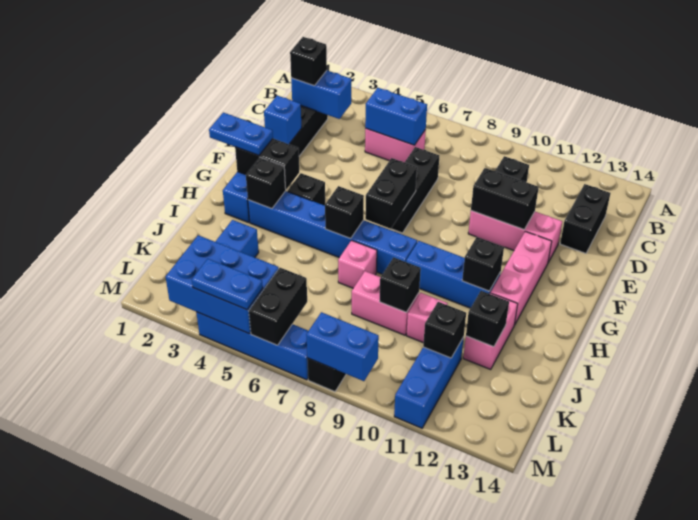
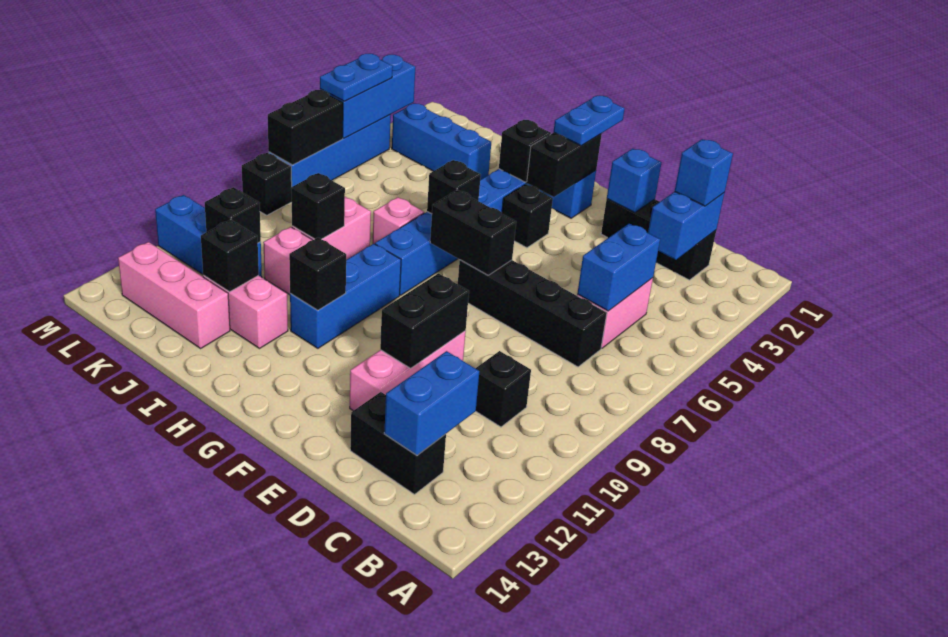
black 1x1 brick [290,37,327,86] -> blue 1x1 brick [675,139,733,206]
black 1x3 brick [391,147,439,233] -> black 1x4 brick [458,260,607,367]
pink 1x3 brick [491,231,552,325] -> pink 1x3 brick moved to [118,242,230,348]
blue 2x3 brick [166,235,279,334] -> blue 1x3 brick [320,55,415,138]
black 1x2 brick [249,268,307,345] -> black 1x2 brick turned to [268,90,343,165]
blue 1x2 brick [306,312,379,381] -> blue 1x2 brick moved to [384,351,480,455]

